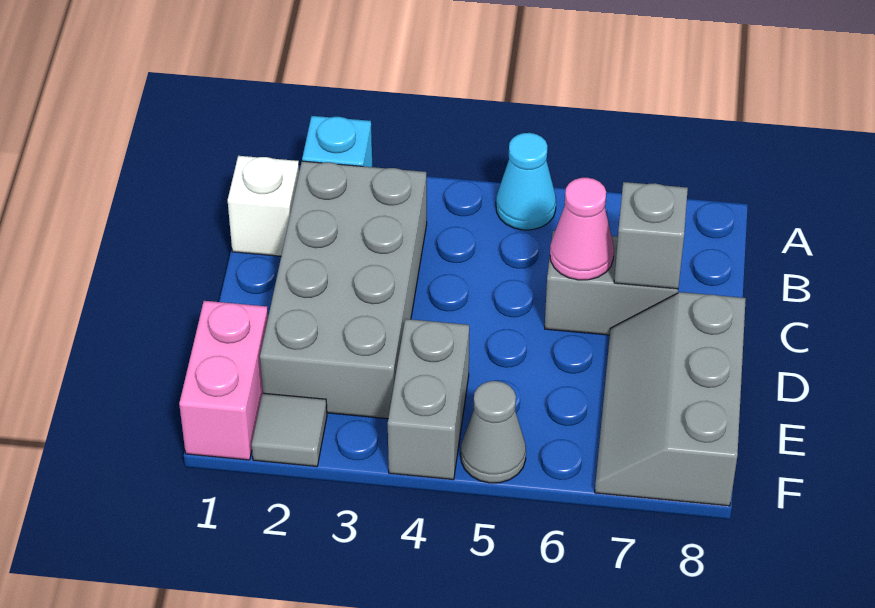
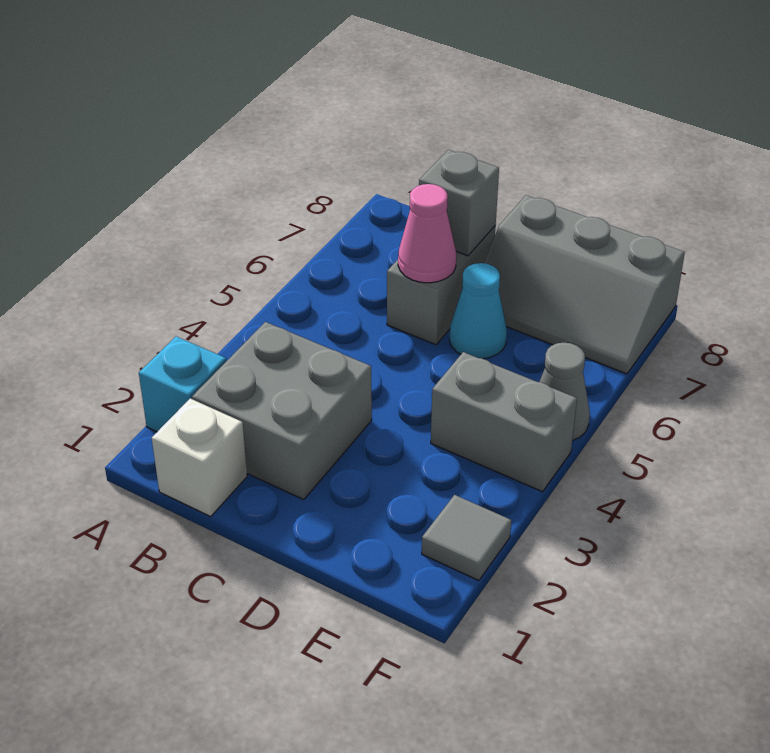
cyan 1x1 cone [496,133,556,230] -> cyan 1x1 cone moved to [449,263,507,359]
grey 2x4 brick [260,161,427,419] -> grey 2x2 brick [192,322,372,500]
pink 1x2 brick [179,301,268,460] -> none

